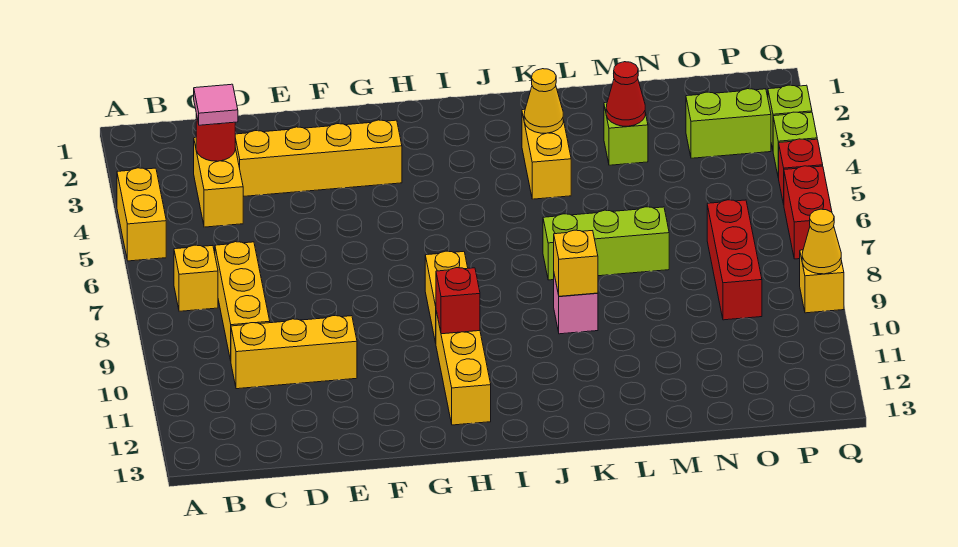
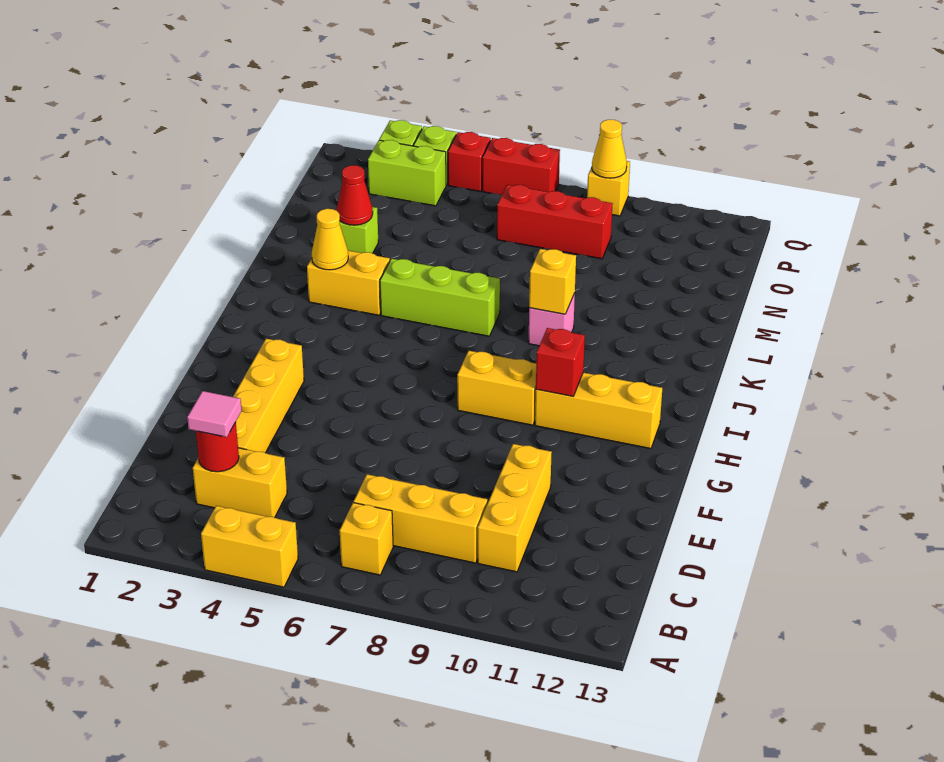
lime 1x3 brick [543,207,669,280] -> lime 1x3 brick turned to [380,259,500,336]
lime 1x2 brick [686,89,771,158] -> lime 1x2 brick turned to [368,140,446,206]

